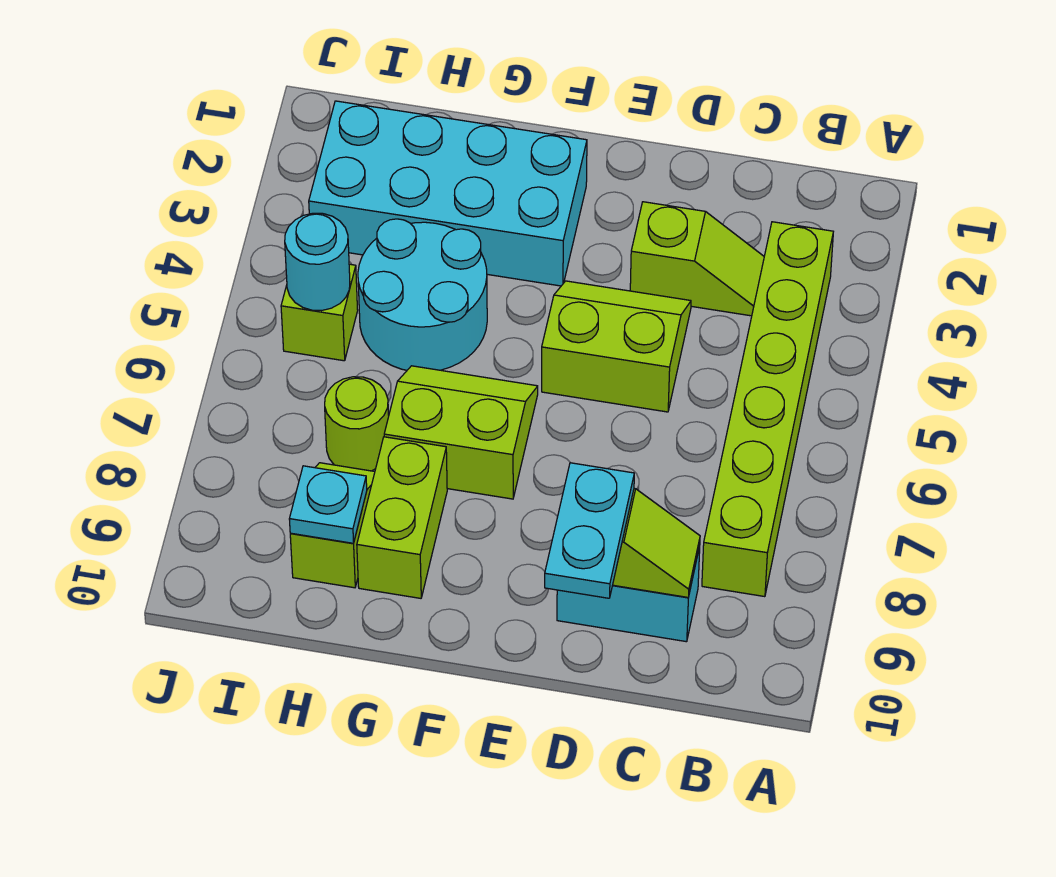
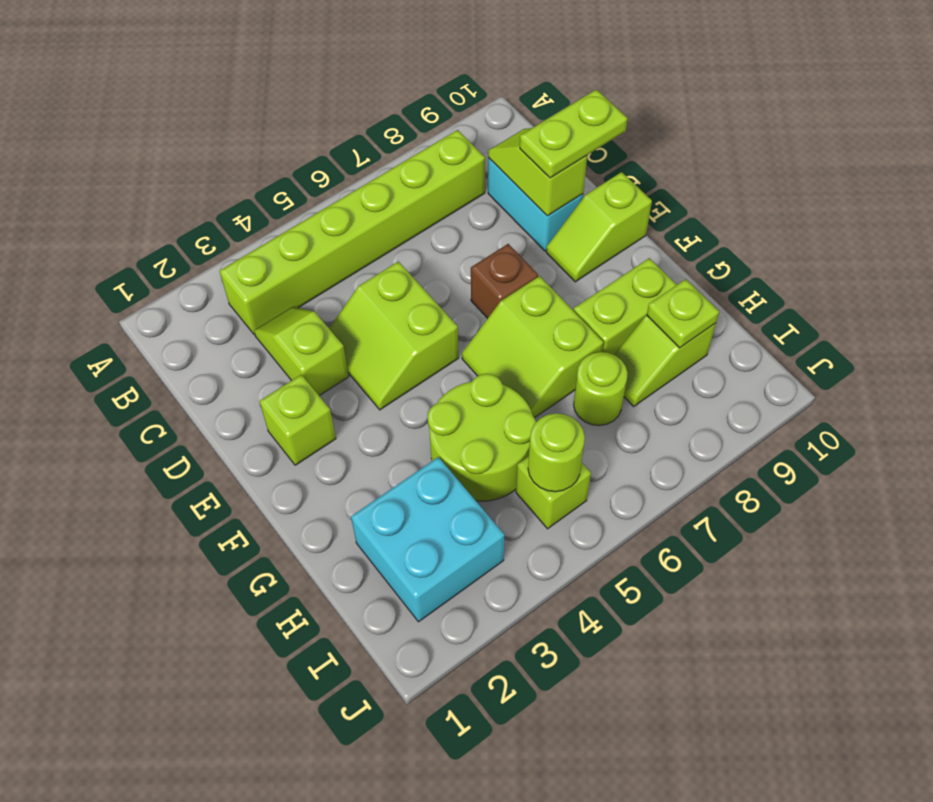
cyan 1x2 plate [545,463,634,598] -> lime 1x2 plate [520,89,628,178]
none -> lime 1x1 brick [260,375,336,465]
none -> brown 1x1 brick [471,244,538,319]
none -> lime 1x2 slope [546,172,652,282]
cyan 2x4 brick [309,101,587,286] -> cyan 2x2 brick [351,457,505,622]
cyan 2x2 round brick [358,219,487,370] -> lime 2x2 round brick [428,374,536,501]
cyan 1x1 plate [289,466,367,543] -> lime 1x1 plate [647,279,719,348]
cyan 1x1 round brick [285,213,350,311] -> lime 1x1 round brick [528,413,585,492]

